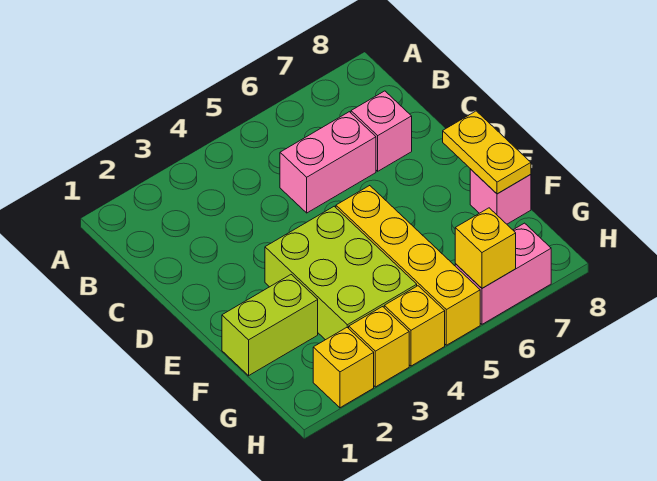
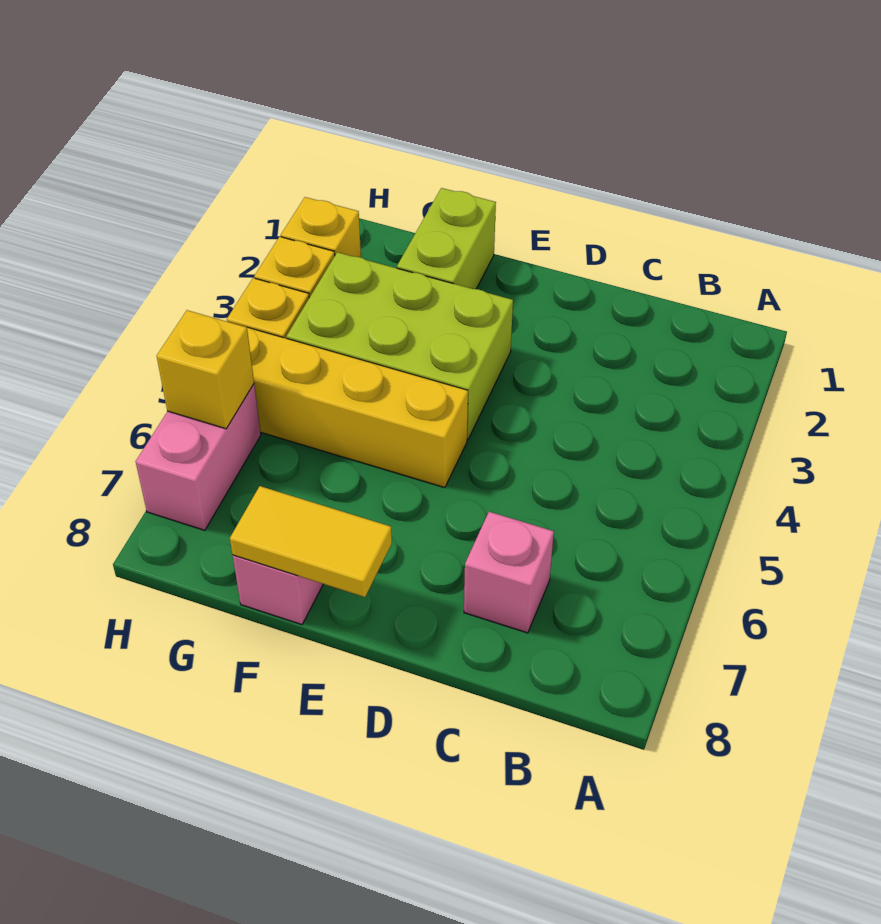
pink 1x2 brick [280,112,376,213] -> none
yellow 1x2 plate [443,111,531,194] -> yellow 1x2 tile [230,486,392,597]

